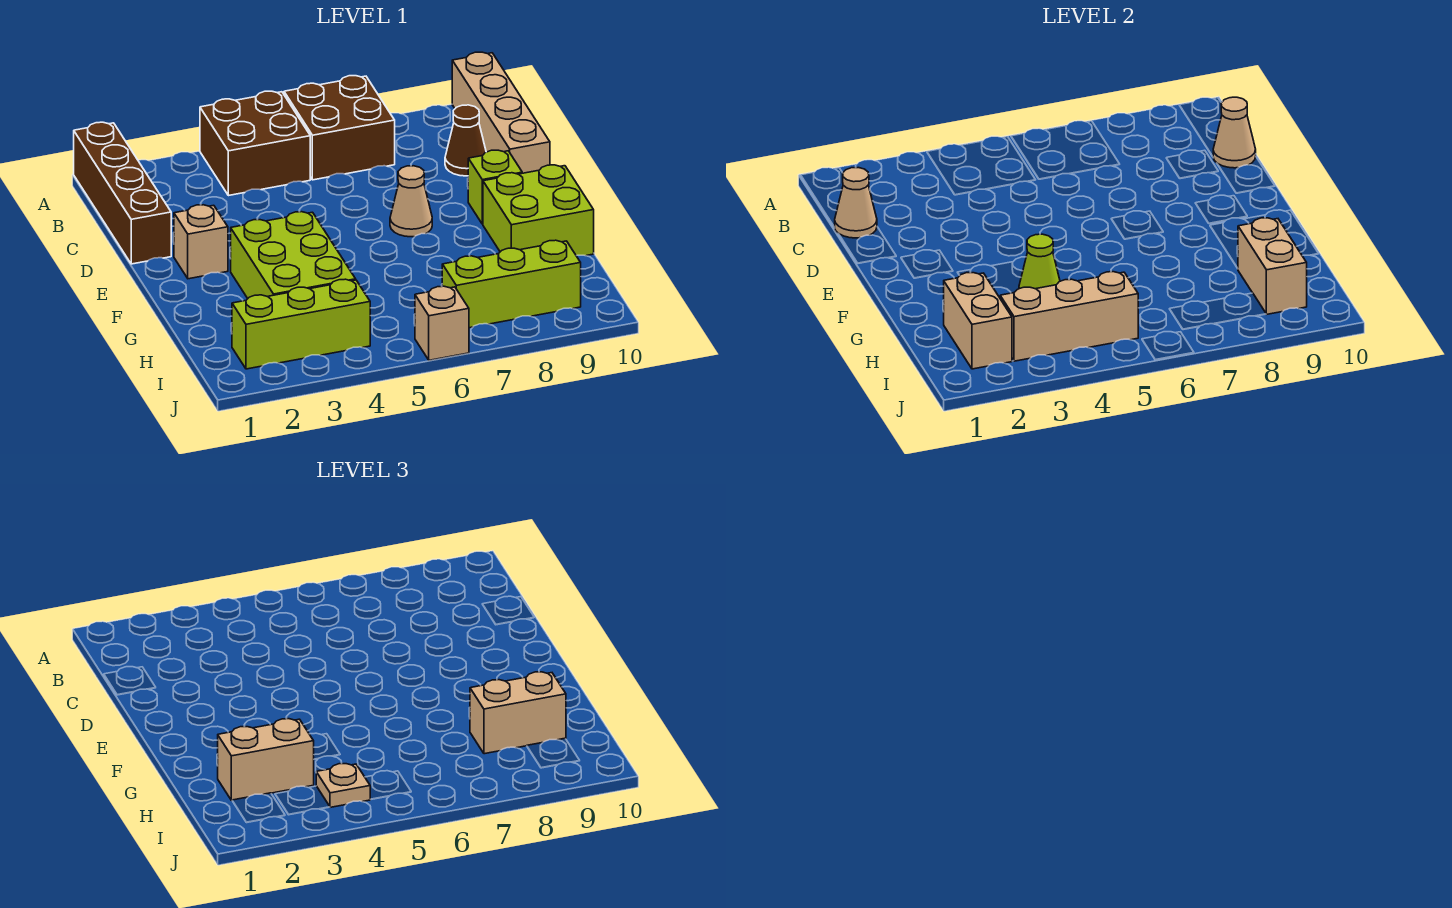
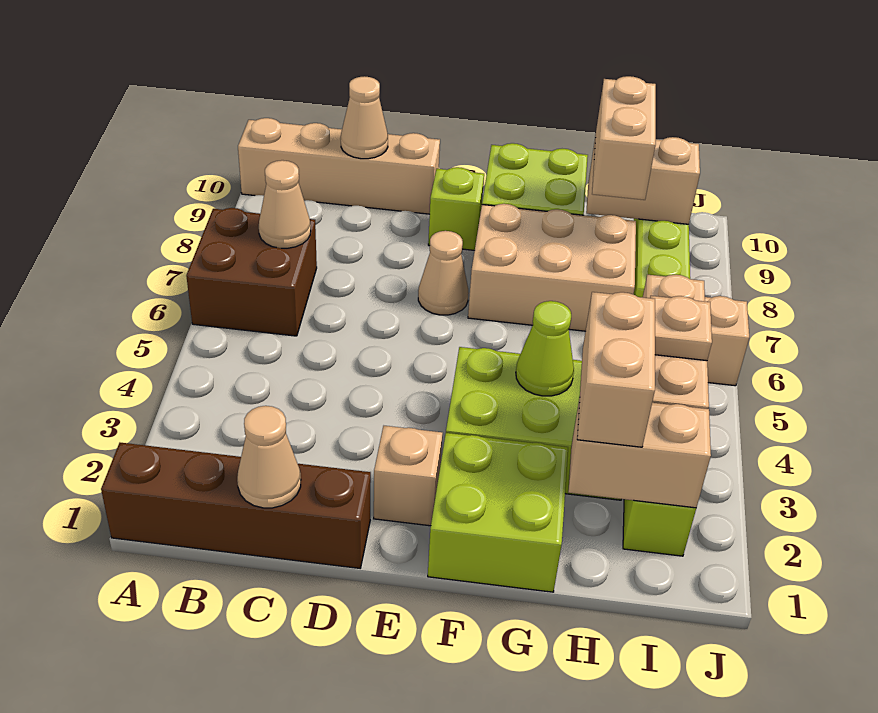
brown 2x2 brick [200,91,310,196] -> none
none -> tan 1x1 cone [259,160,311,248]
brown 1x1 cone [445,105,486,176] -> none
none -> lime 2x2 brick [428,433,568,592]
none -> tan 2x3 brick [468,204,636,331]

